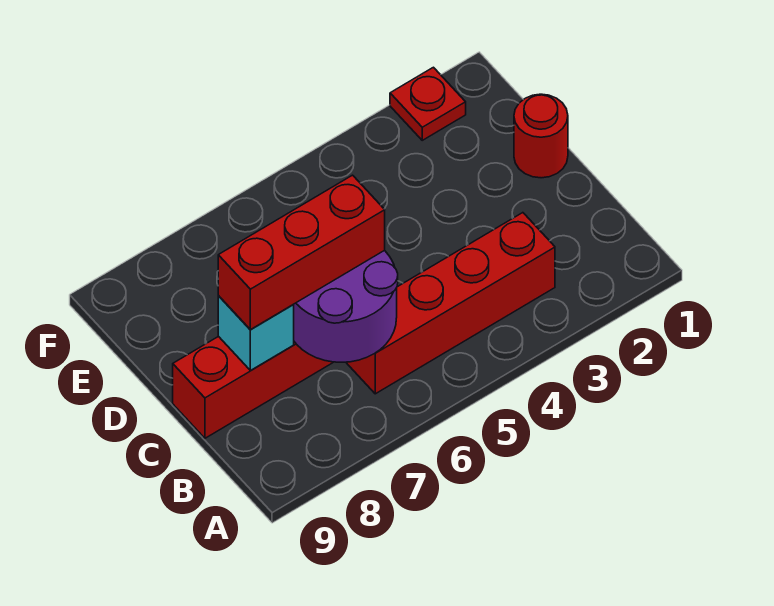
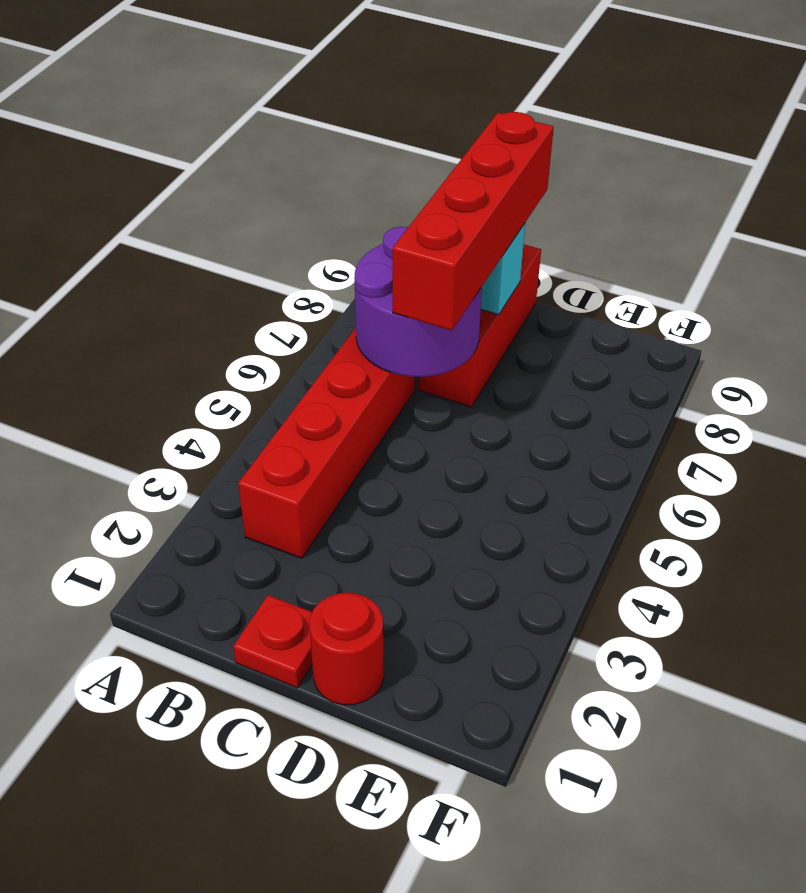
red 1x3 brick [218,175,385,330] -> red 1x4 brick [393,112,554,331]
red 1x1 plate [390,67,466,140] -> red 1x1 plate moved to [233,595,312,688]

